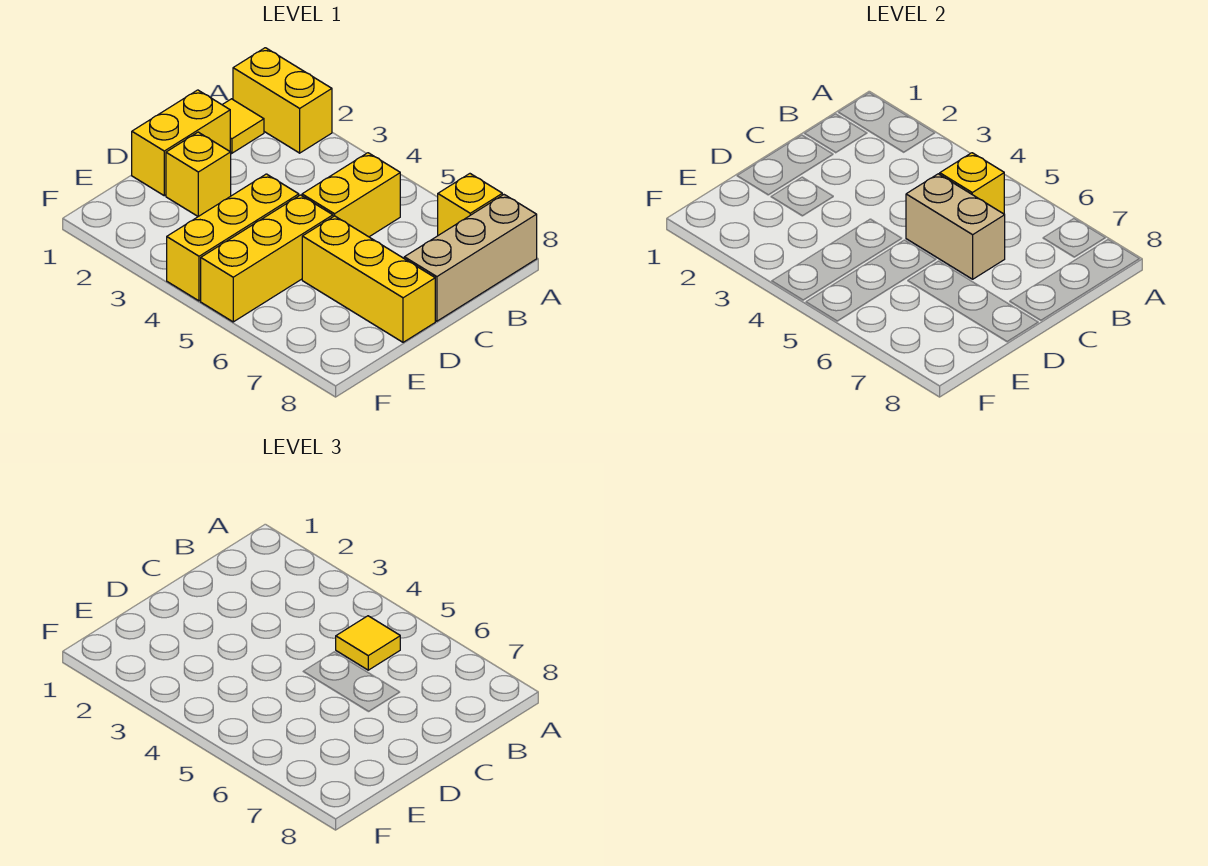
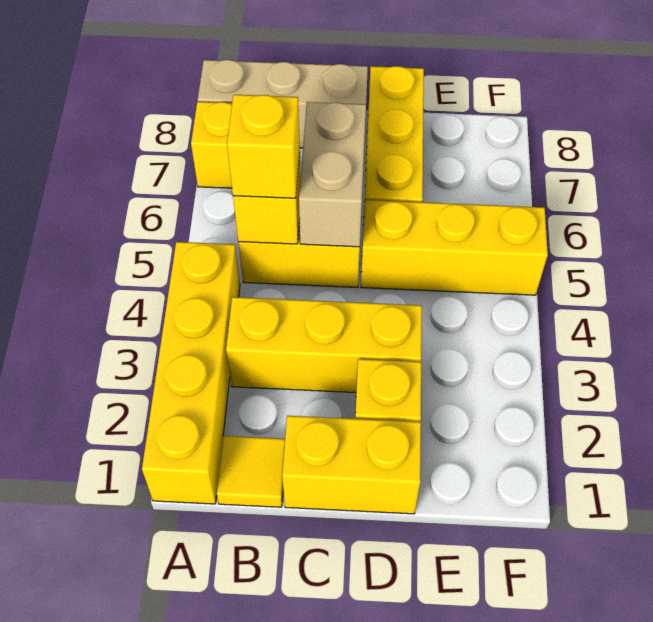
yellow 1x2 brick [233,48,332,153] -> yellow 1x4 brick [142,242,240,504]
yellow 1x1 tile [336,616,400,670] -> yellow 1x1 brick [227,95,300,198]
yellow 1x3 brick [167,174,299,301] -> yellow 1x3 brick moved to [226,297,422,393]

